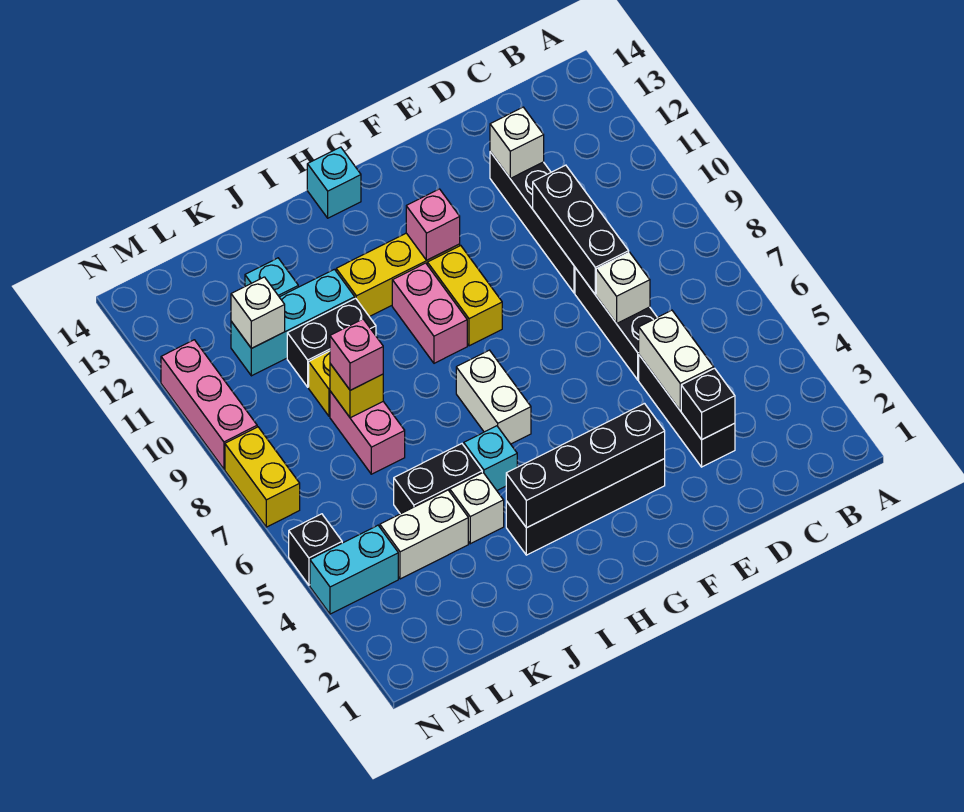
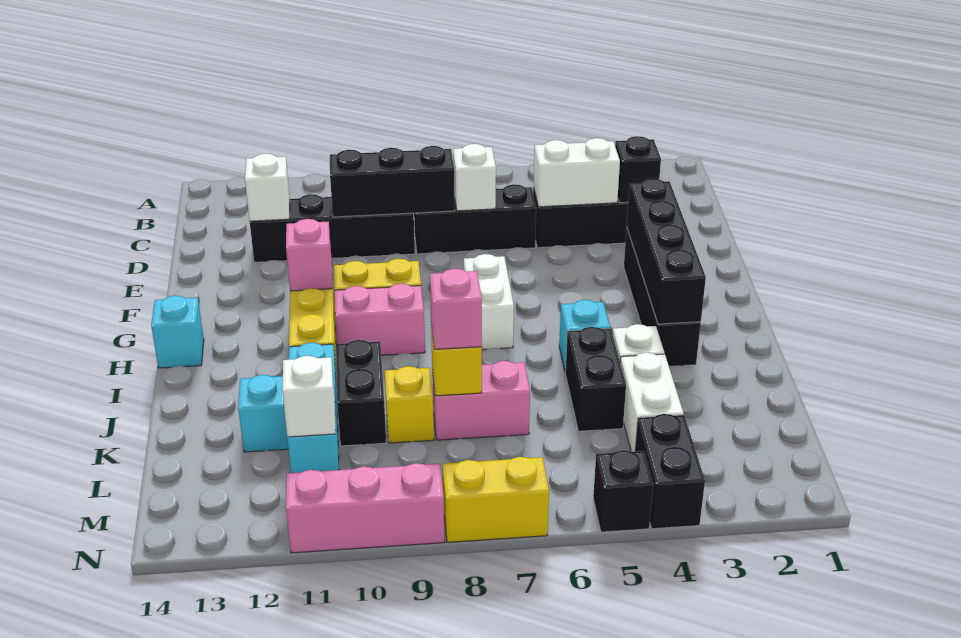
white 1x2 brick [456,350,531,444] -> white 1x2 brick turned to [464,254,514,350]
cyan 1x2 brick [310,525,398,614] -> black 1x2 brick [635,414,705,529]

